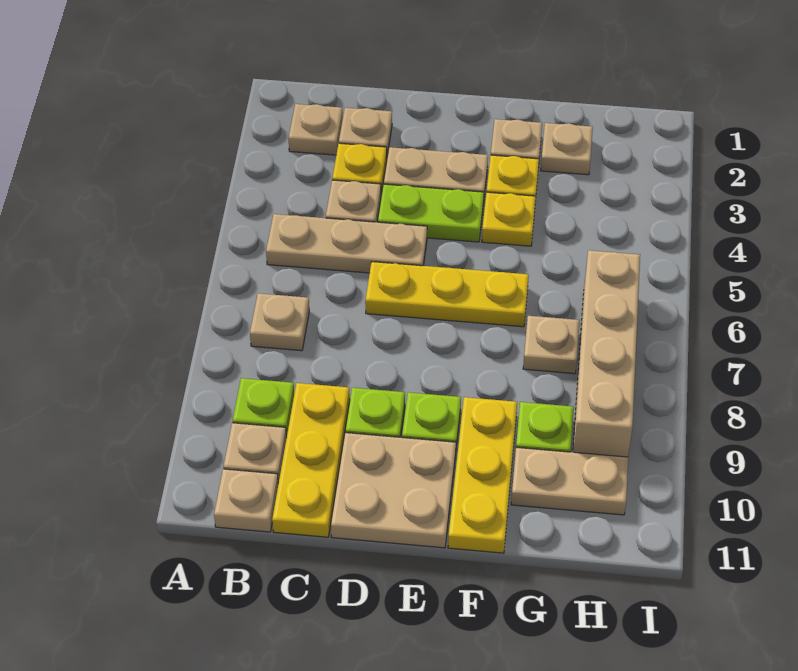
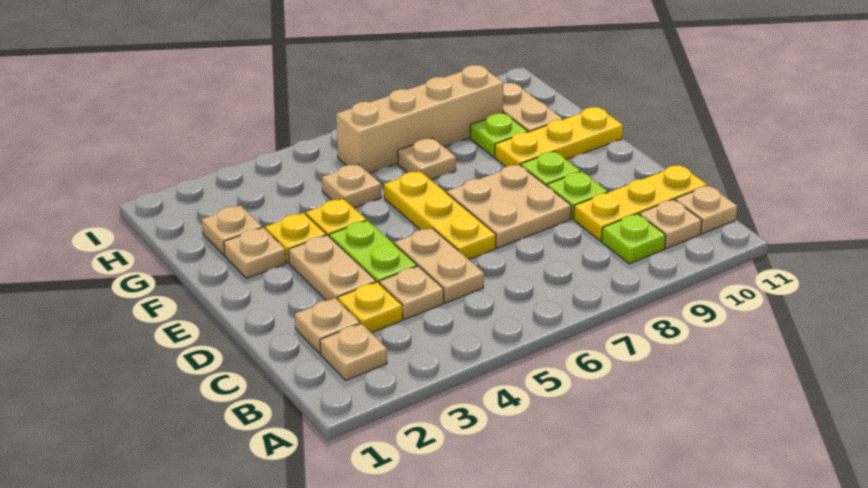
tan 1x3 plate [266,214,427,273] -> tan 1x2 plate [394,228,484,303]
tan 1x1 plate [250,293,309,351] -> tan 1x1 plate moved to [322,164,381,208]
tan 2x2 plate [331,433,456,548] -> tan 2x2 plate moved to [447,165,571,248]

